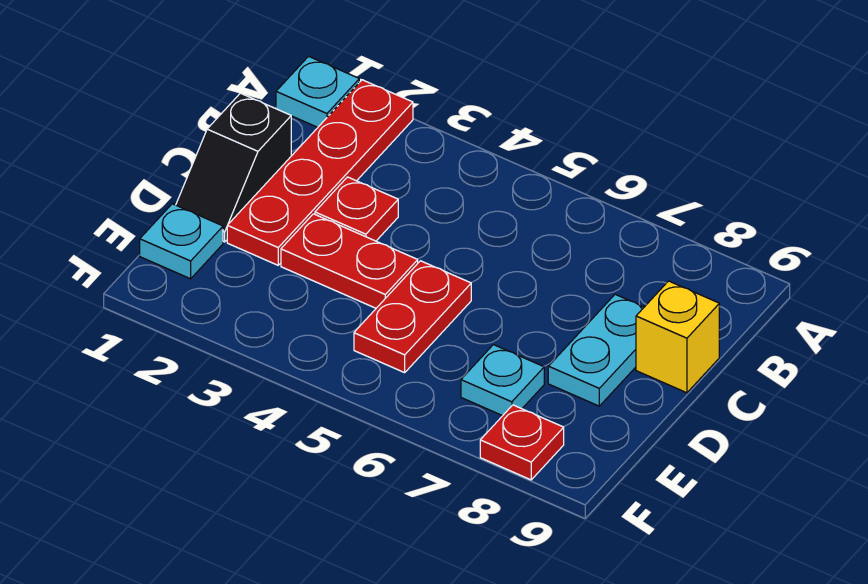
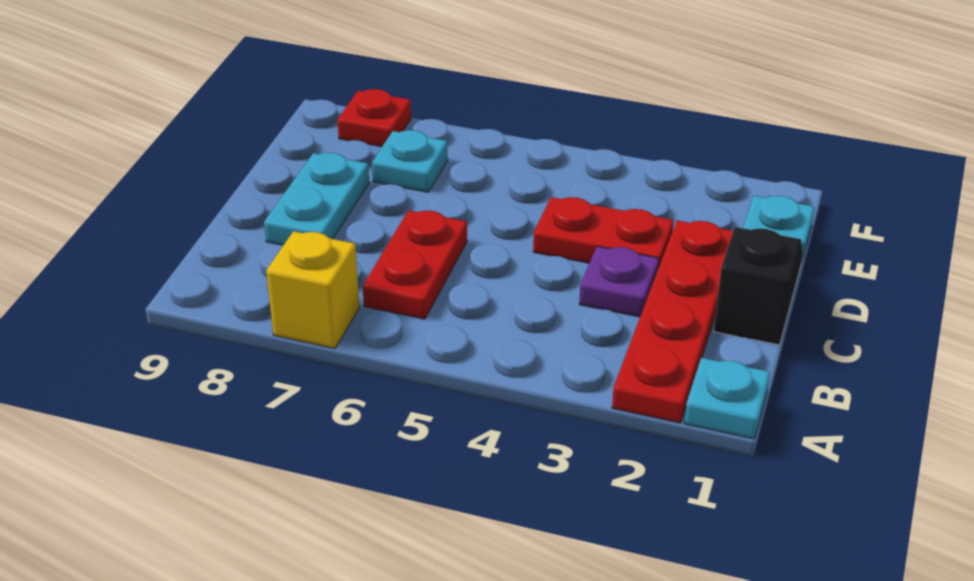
red 1x1 plate [315,177,398,241] -> purple 1x1 plate [579,246,659,317]
yellow 1x1 brick [636,281,719,393] -> yellow 1x1 brick moved to [266,231,360,349]
red 1x2 plate [354,261,471,373] -> red 1x2 plate moved to [363,210,467,319]

